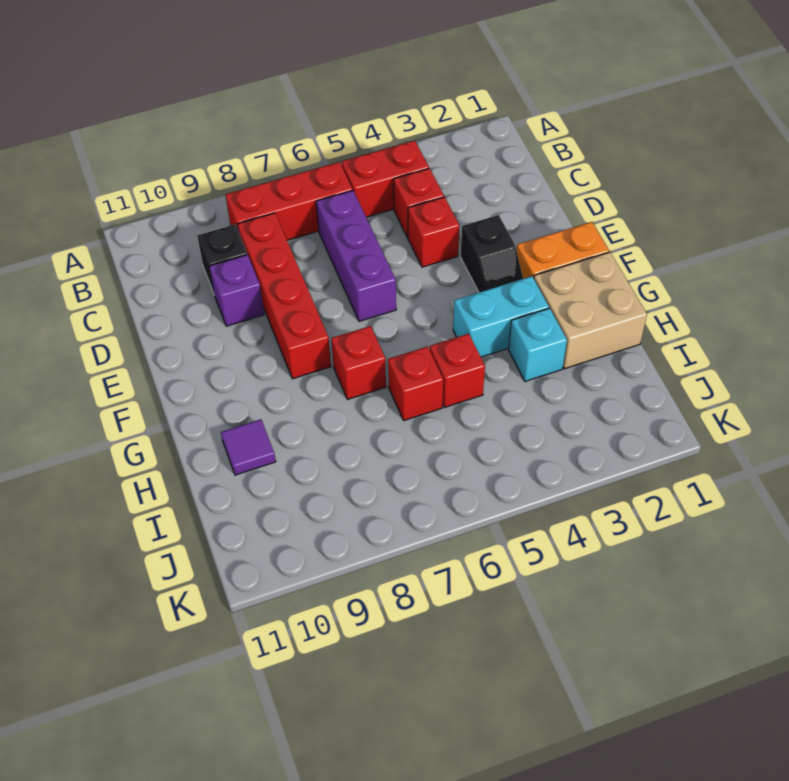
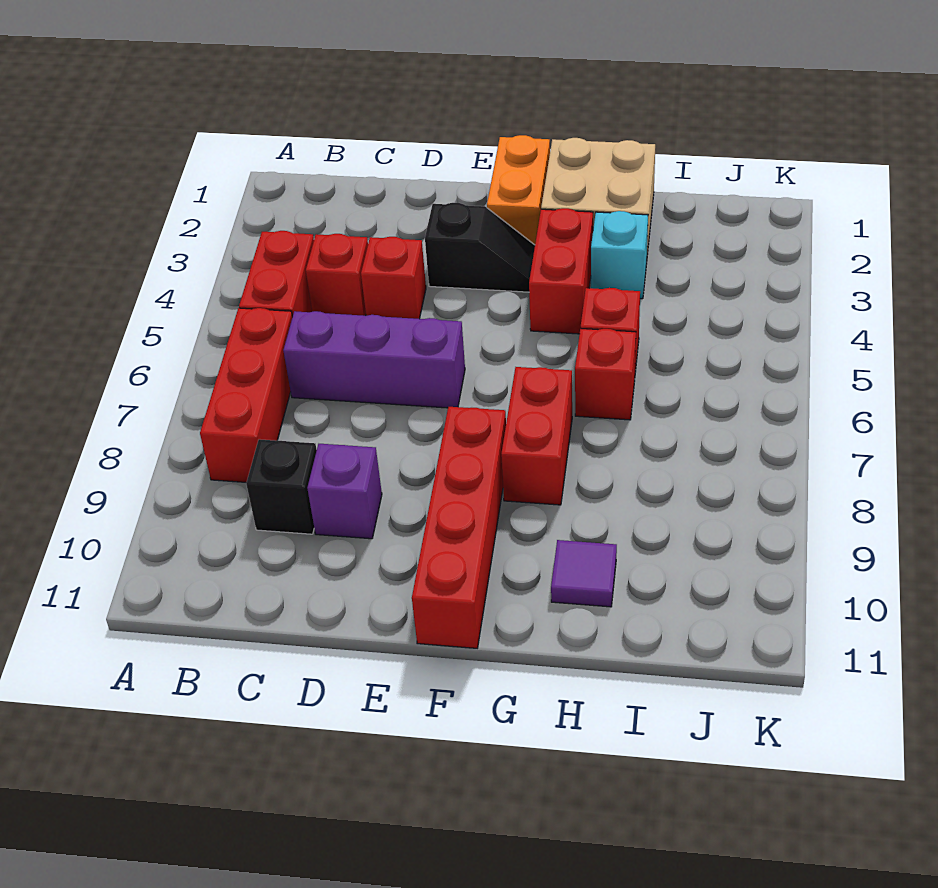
red 1x4 brick [237,213,331,379] -> red 1x4 brick turned to [412,407,506,648]
cyan 1x2 brick [453,276,549,357] -> red 1x2 brick [529,208,593,334]
red 1x1 brick [331,326,386,399] -> red 1x2 brick [501,367,572,505]

